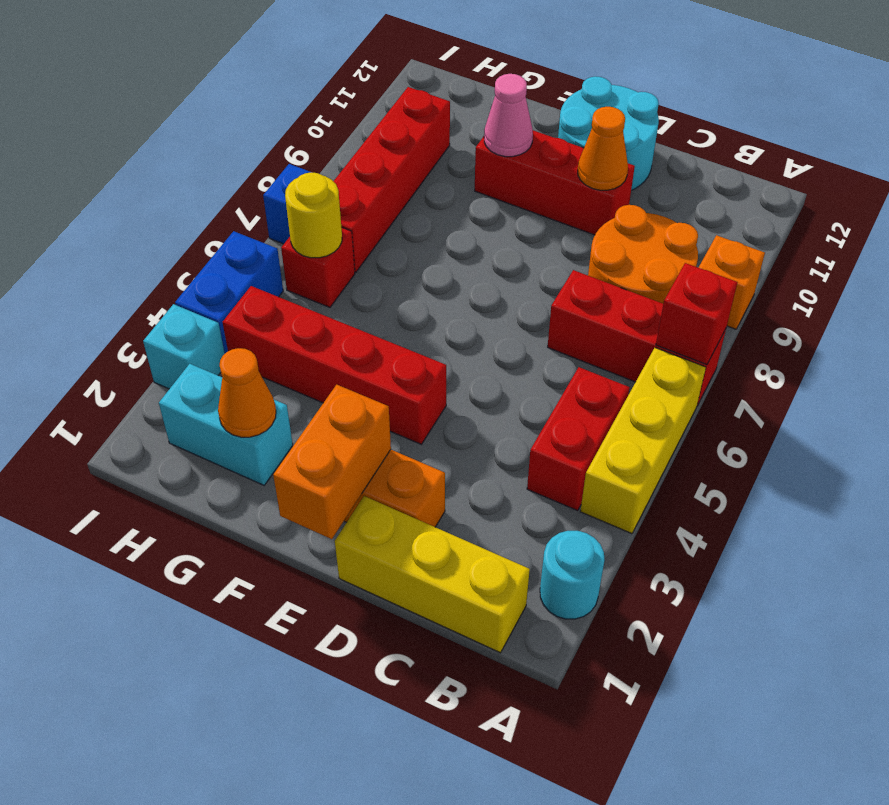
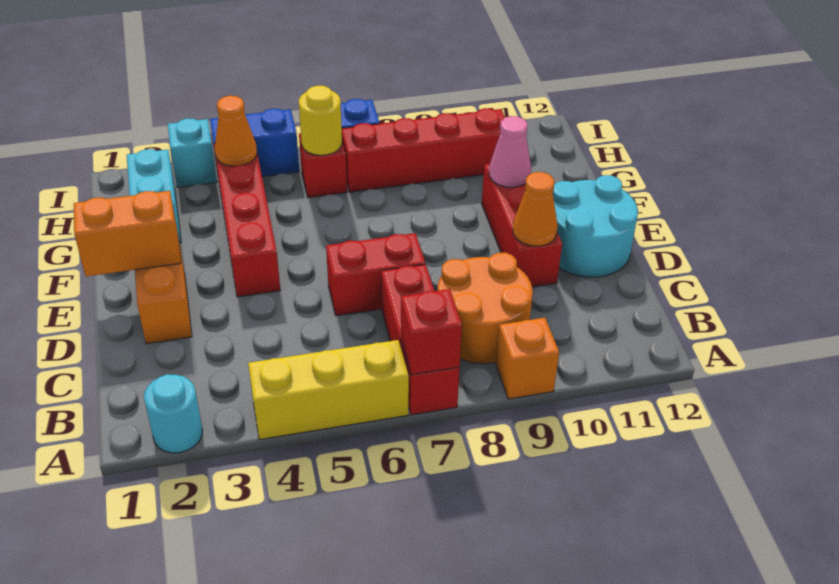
yellow 1x3 brick [335,496,530,653] -> none
red 1x2 brick [527,367,630,511] -> red 1x2 brick moved to [326,233,425,316]
orange 1x1 cone [218,348,276,437] -> orange 1x1 cone moved to [214,96,257,166]

